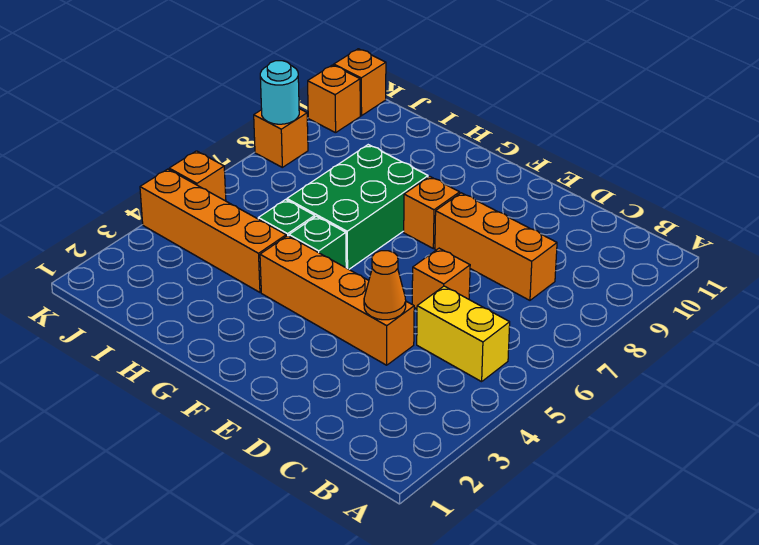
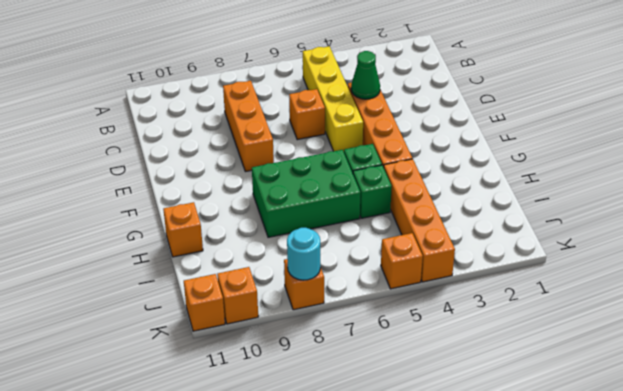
yellow 1x2 brick [417,286,510,382] -> yellow 1x4 brick [303,46,363,152]
orange 1x1 cone [364,251,406,320] -> green 1x1 cone [351,51,380,99]
orange 1x1 brick [404,176,460,249] -> orange 1x1 brick moved to [163,202,203,257]

